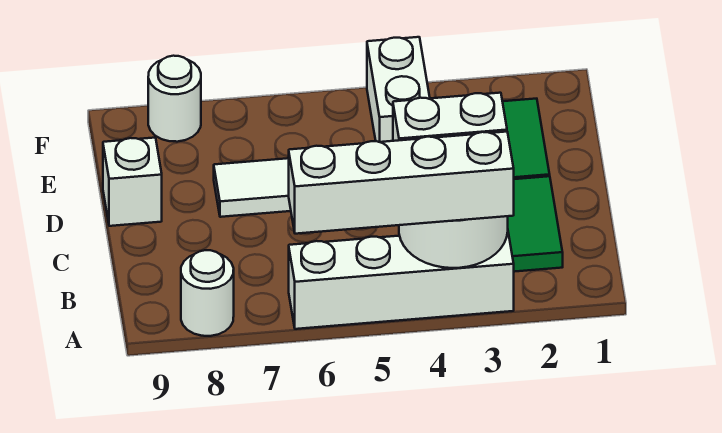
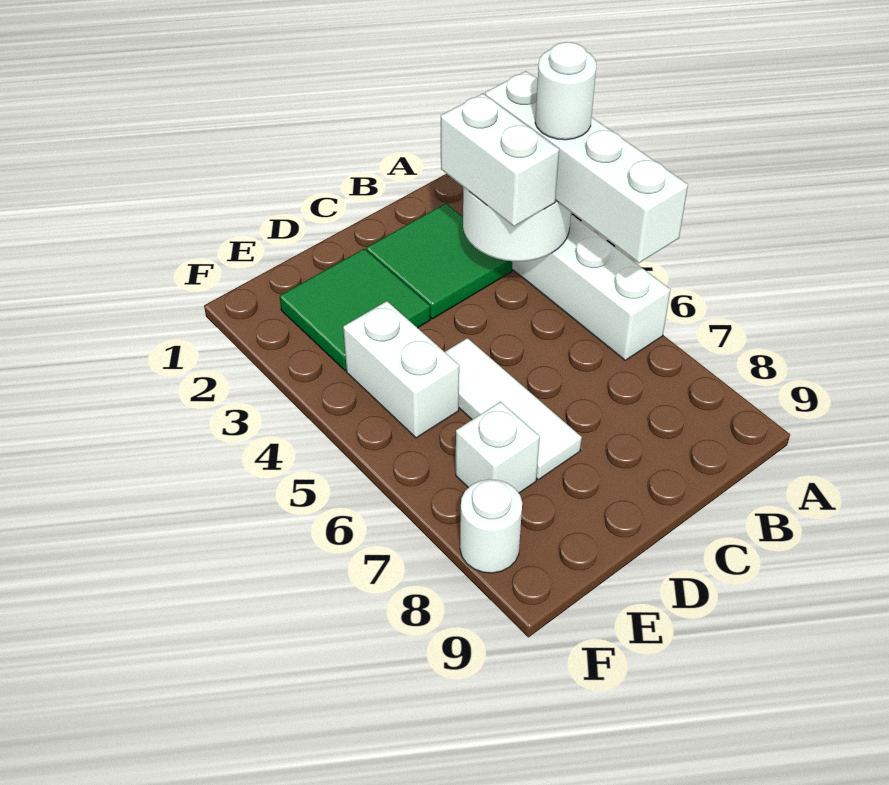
white 1x1 round brick [181,250,234,336] -> white 1x1 round brick moved to [535,42,596,140]
white 1x1 brick [103,138,162,226] -> white 1x1 brick moved to [456,402,540,493]
white 1x2 brick [367,37,430,142] -> white 1x2 brick turned to [343,301,459,438]

